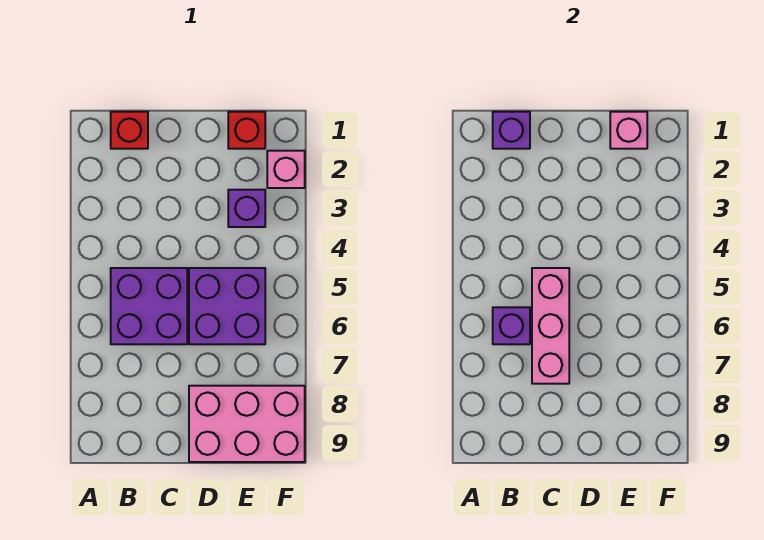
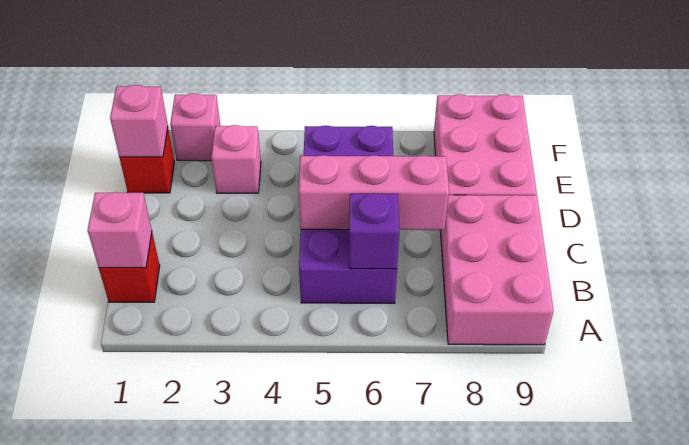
none -> pink 2x3 brick [440,195,554,345]
purple 1x1 brick [493,112,530,149] -> pink 1x1 brick [88,192,152,268]
purple 1x1 brick [228,190,265,227] -> pink 1x1 brick [211,125,261,193]

